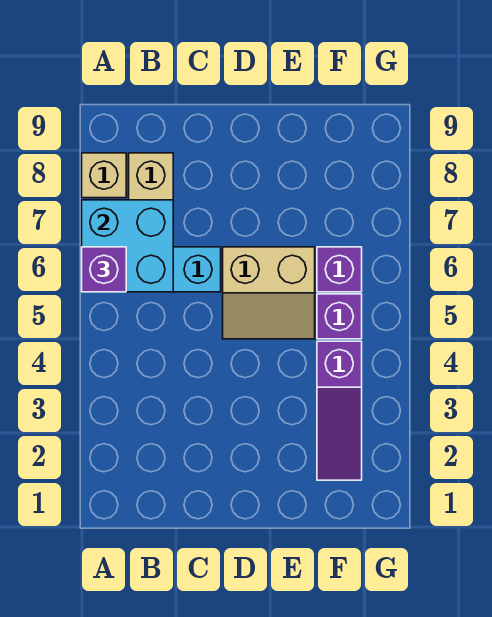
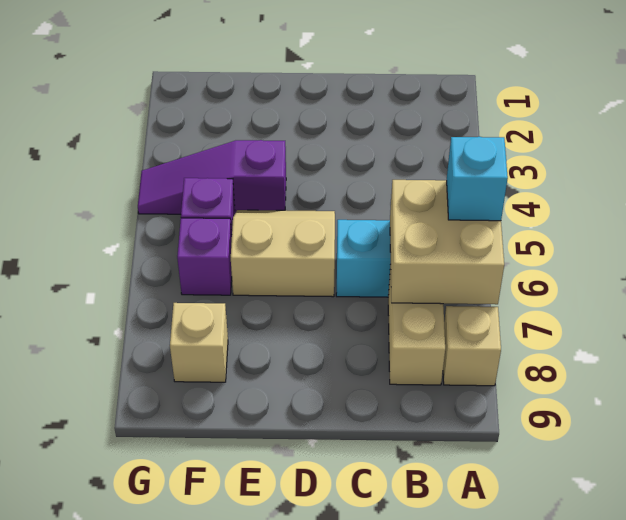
cyan 2x2 brick [82,200,173,292] -> tan 2x2 brick [390,180,504,304]
purple 1x1 brick [82,247,126,292] -> cyan 1x1 brick [447,137,508,221]
purple 1x3 slope [317,341,362,480] -> purple 1x3 slope turned to [138,140,286,214]
none -> tan 1x1 brick [170,303,228,382]

